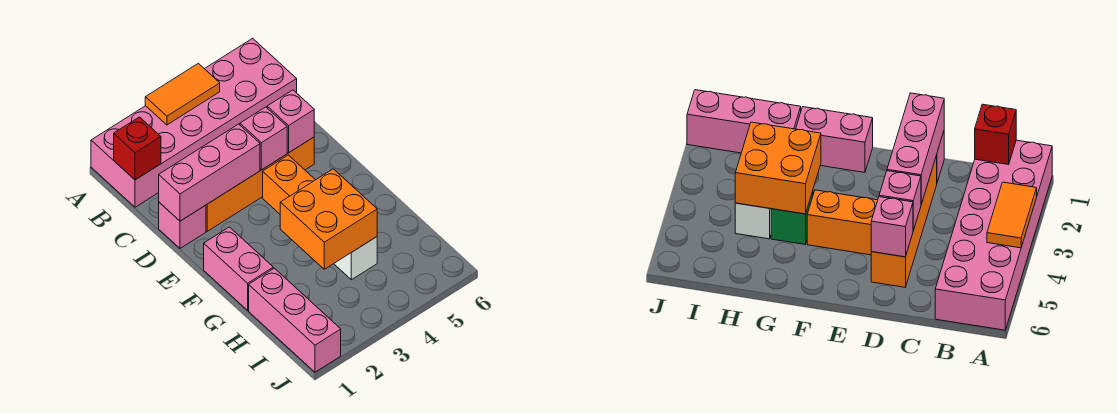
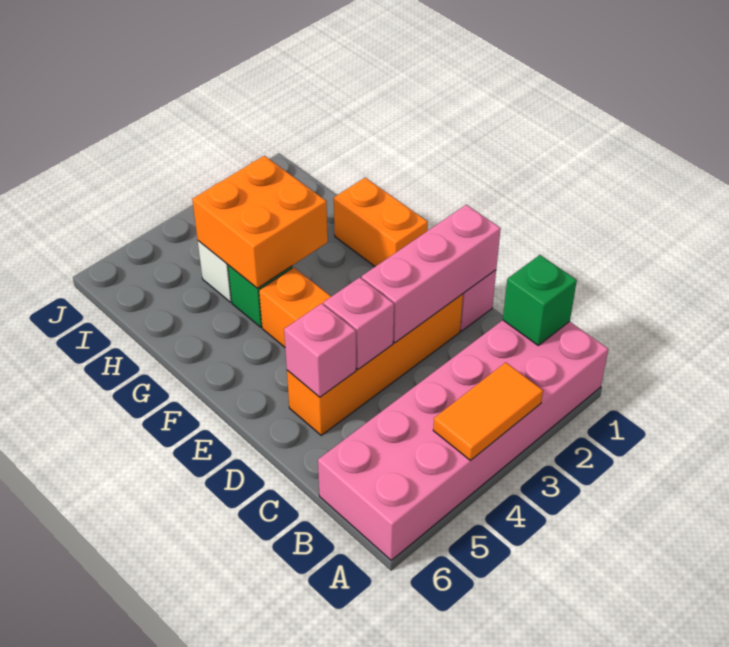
red 1x1 brick [114,117,161,180] -> green 1x1 brick [503,255,577,345]
pink 1x2 brick [204,227,273,310] -> orange 1x2 brick [334,178,428,267]
pink 1x3 brick [249,268,341,372] -> none

